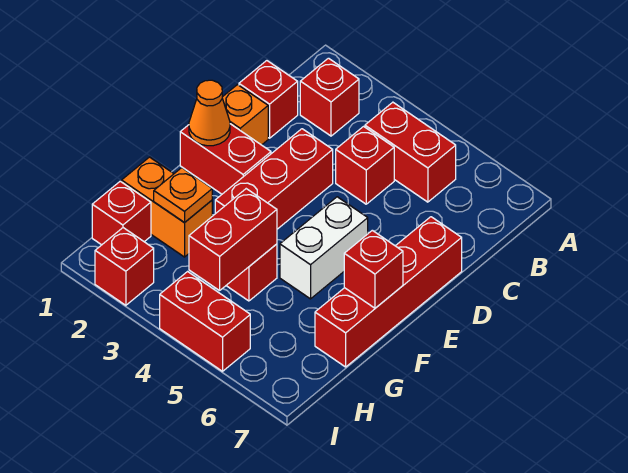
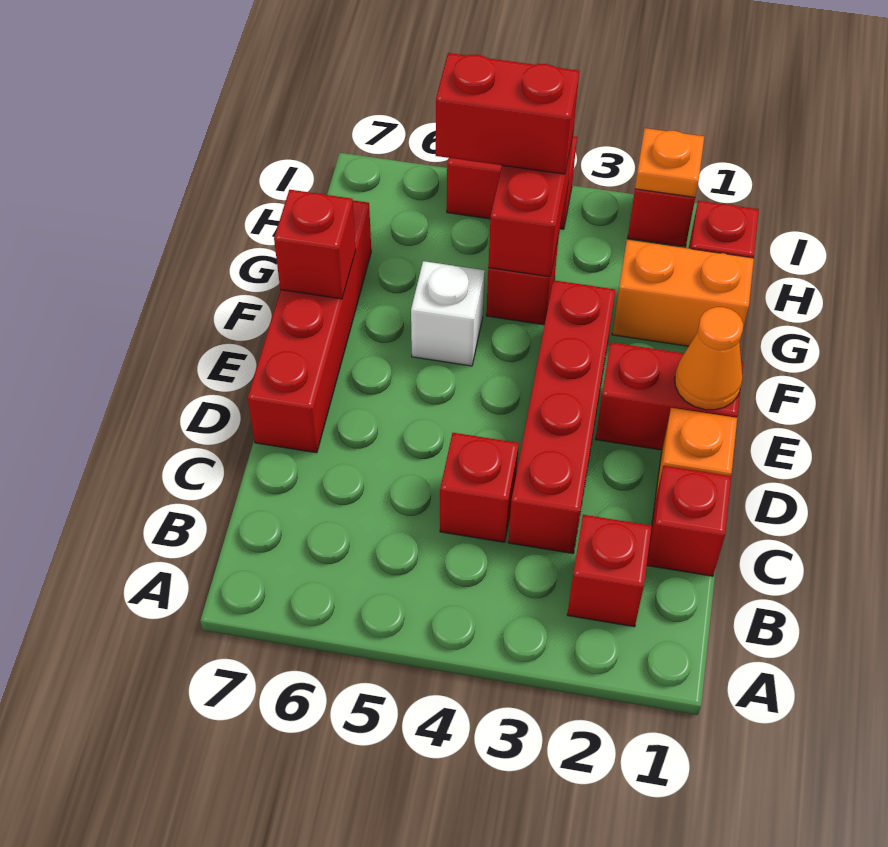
red 1x2 brick [365,102,456,202] -> red 1x2 brick moved to [436,53,579,174]
red 1x3 brick [215,129,333,229] -> red 1x4 brick [508,280,615,553]
white 1x2 brick [280,197,368,299] -> white 1x1 brick [411,261,485,366]
orange 1x1 plate [154,168,212,223] -> orange 1x1 plate moved to [635,128,704,197]

